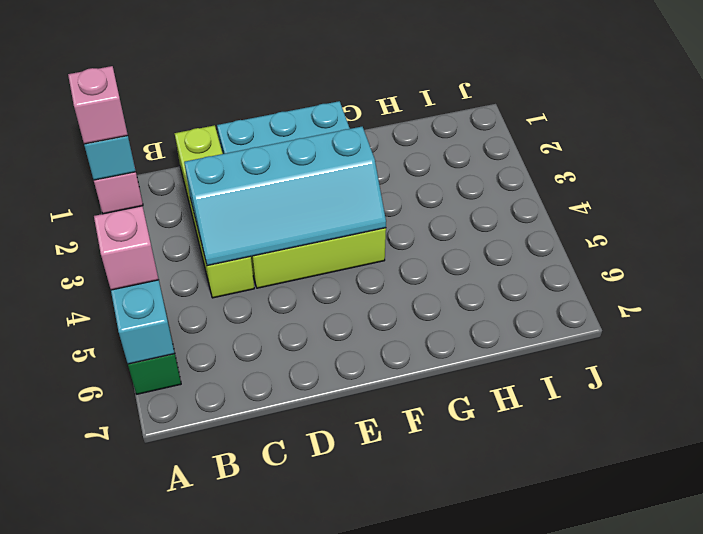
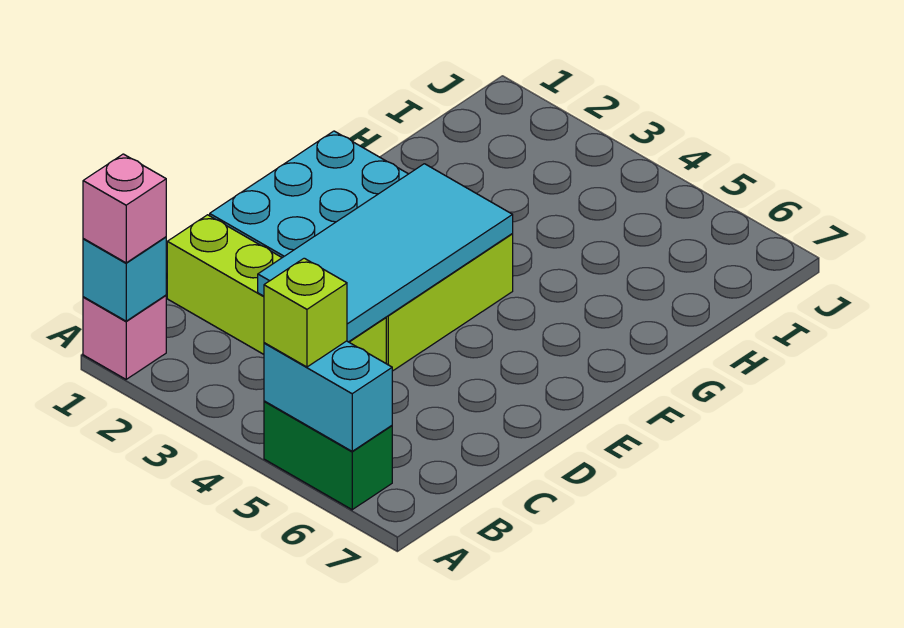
pink 1x1 brick [94,206,159,290] -> lime 1x1 brick [264,258,347,367]
cyan 2x4 slope [184,127,386,266] -> cyan 2x4 tile [258,164,513,342]

